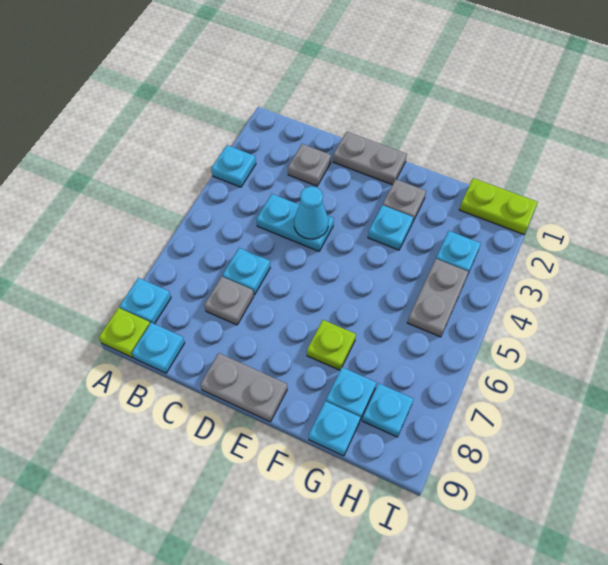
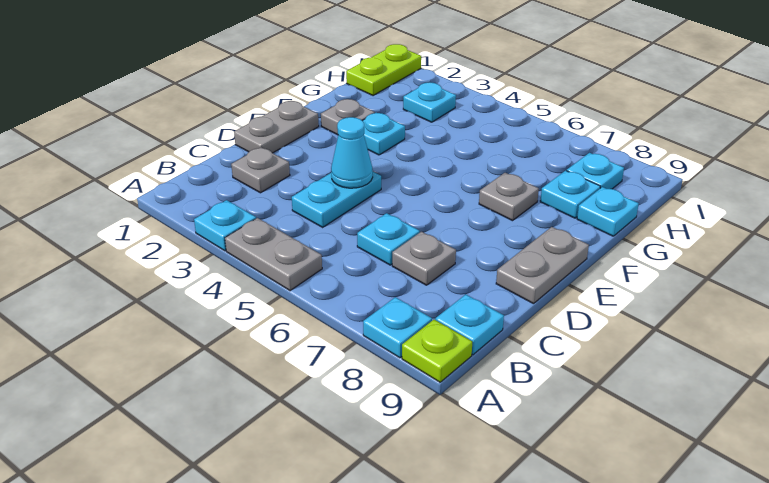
lime 1x1 plate [307,320,356,370] -> grey 1x1 plate [479,173,539,221]
grey 1x2 plate [407,259,469,337] -> grey 1x2 plate moved to [225,218,322,291]

